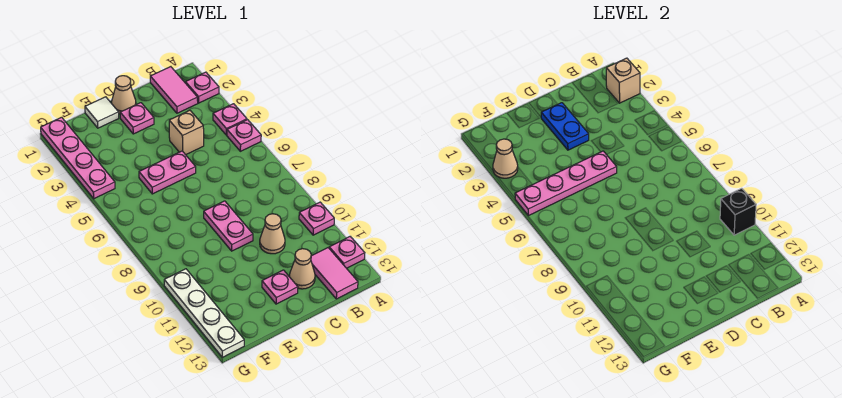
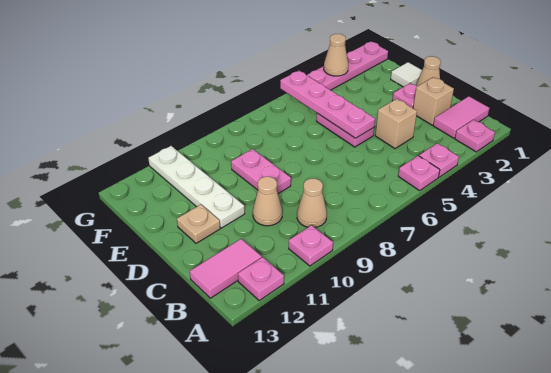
tan 1x1 brick [606,58,640,103] -> tan 1x1 brick moved to [413,77,454,125]
black 1x1 brick [720,188,756,235] -> none
tan 1x1 cone [289,249,315,289] -> tan 1x1 cone moved to [297,179,327,228]
blue 1x2 plate [541,103,589,150] -> none
pink 1x2 plate [204,201,253,251] -> pink 1x2 plate turned to [231,149,291,194]
pink 1x1 plate [262,270,298,304] -> tan 1x1 plate [177,205,220,243]
white 1x4 plate [164,269,244,357] -> white 1x4 plate turned to [148,146,245,228]

